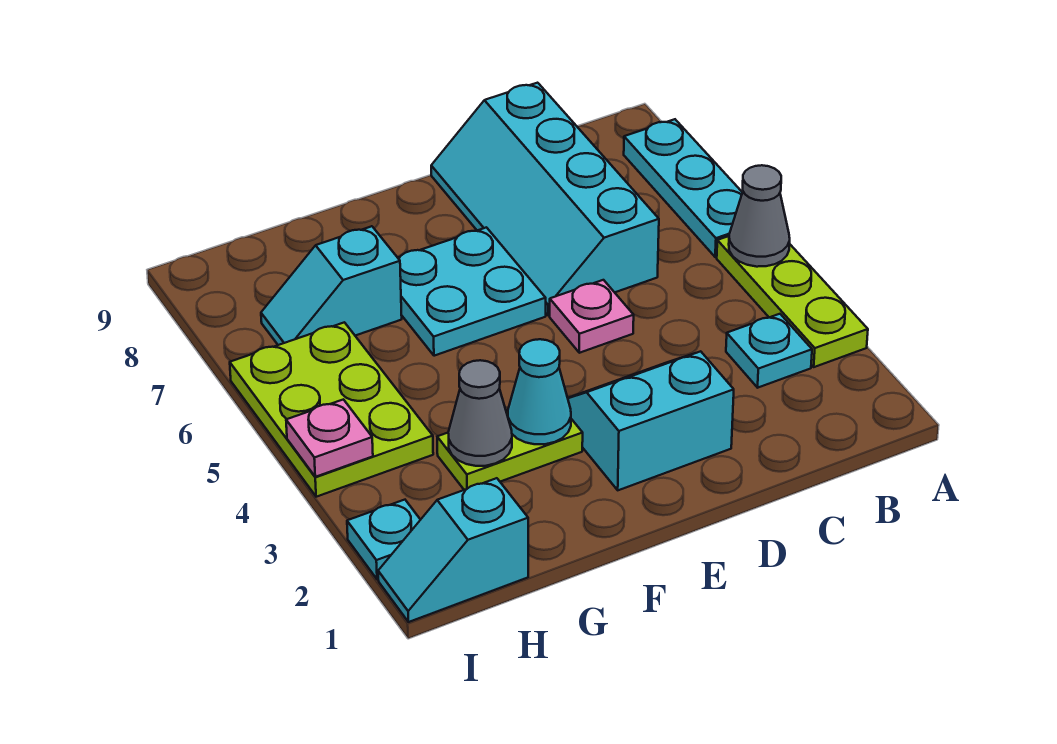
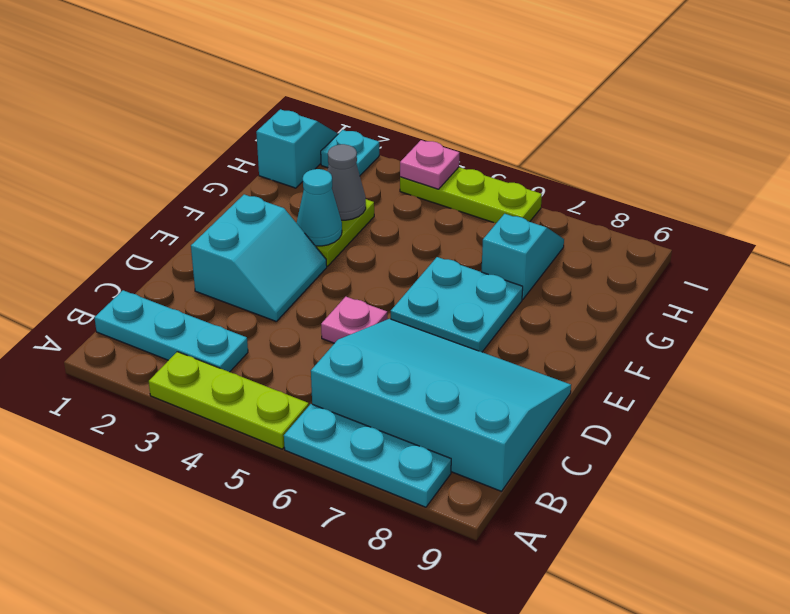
grey 1x1 cone [729,165,790,267] -> none
cyan 1x1 plate [726,314,812,388] -> cyan 1x3 plate [94,290,248,372]
cyan 2x4 slope [431,83,659,316] -> cyan 3x4 slope [311,319,571,491]
lime 2x3 plate [230,322,433,497] -> lime 1x3 plate [400,167,542,223]

